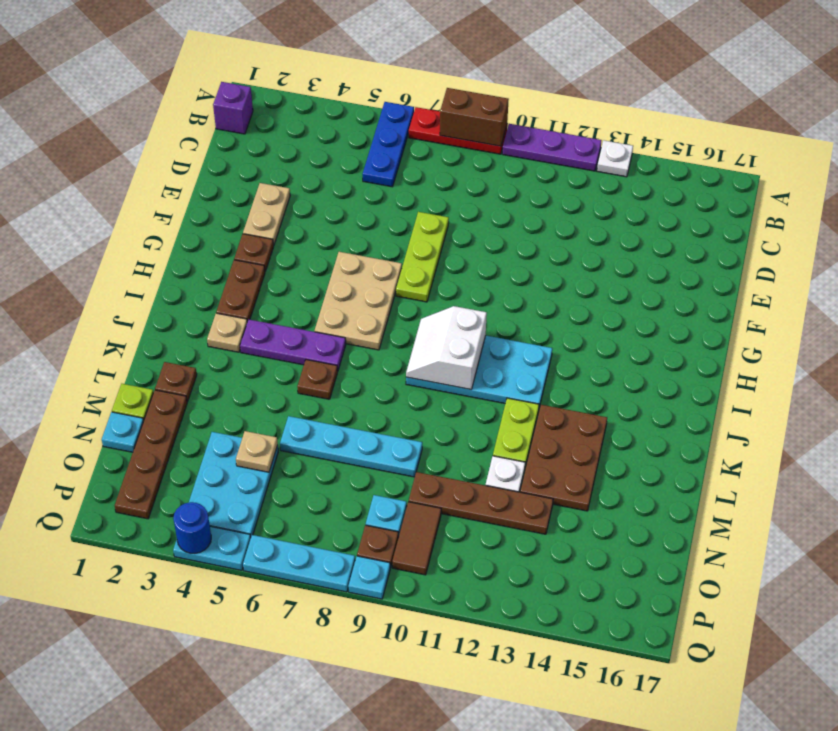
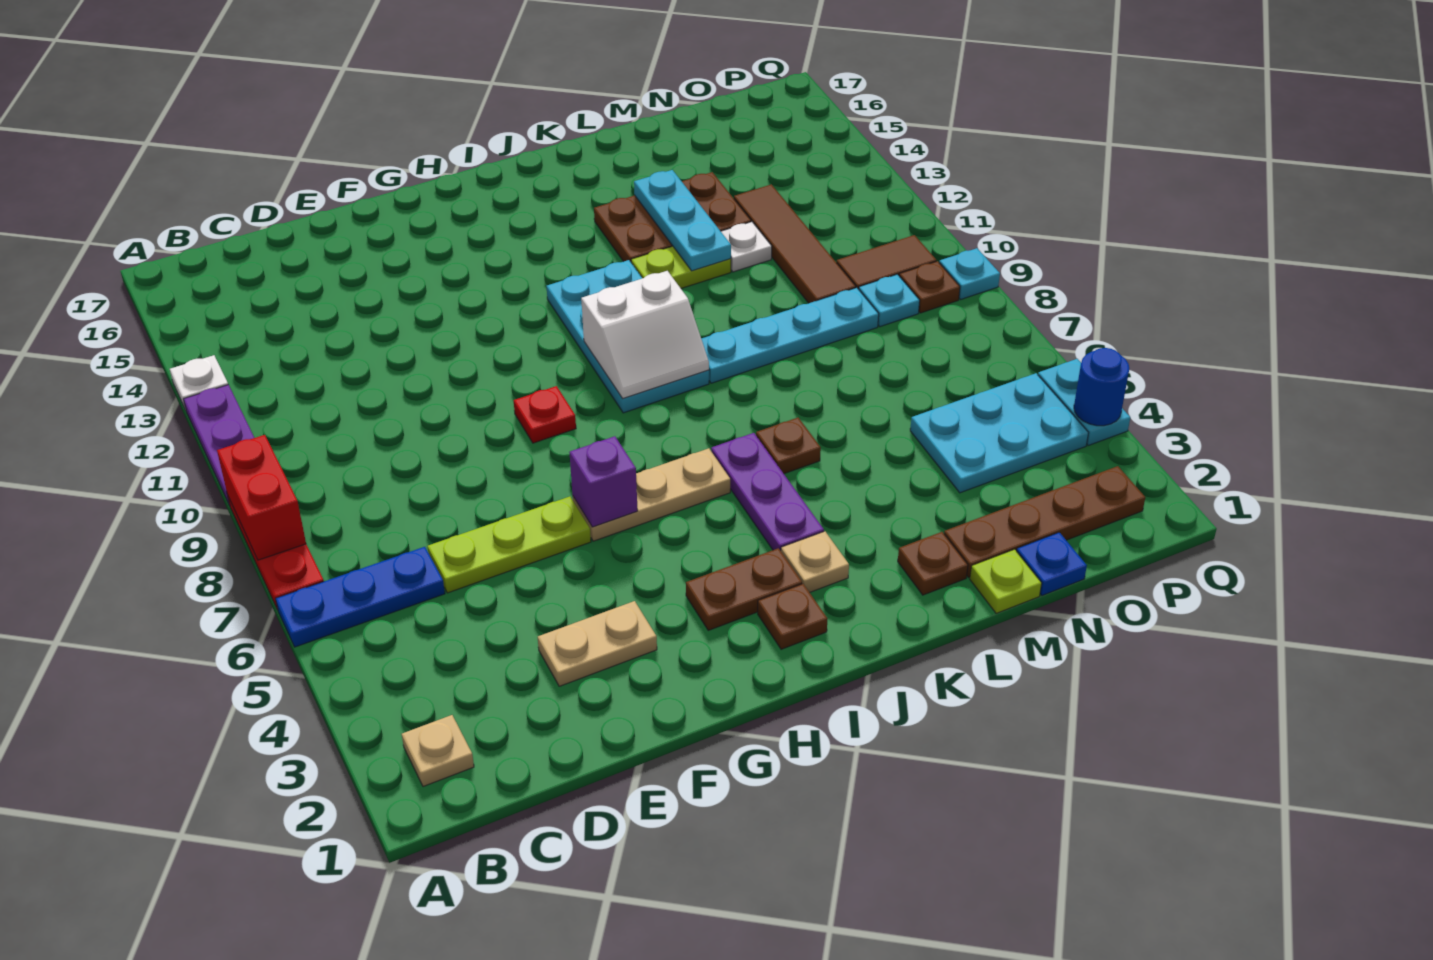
brown 1x2 brick [440,88,509,146] -> red 1x2 brick [217,435,306,560]
purple 1x1 brick [213,82,253,134] -> purple 1x1 brick moved to [569,436,638,527]
lime 1x3 plate [396,212,449,302] -> lime 1x3 plate moved to [427,497,591,593]
brown 1x1 plate [234,234,274,271] -> brown 1x1 plate moved to [758,584,828,649]
tan 2x3 plate [315,252,402,350] -> tan 1x3 plate [573,448,730,541]
none -> red 1x1 plate [514,386,576,443]
cyan 1x4 plate [280,416,422,477] -> cyan 1x4 plate turned to [701,288,879,383]
cyan 1x1 plate [102,412,144,452] -> blue 1x1 plate [1017,532,1087,596]
tan 1x1 plate [236,431,278,472] -> tan 1x1 plate moved to [402,715,474,787]
brown 1x4 plate [409,472,553,534] -> brown 1x4 tile [734,184,856,303]
cyan 1x3 plate [243,535,355,592] -> cyan 1x3 plate moved to [634,170,731,271]

